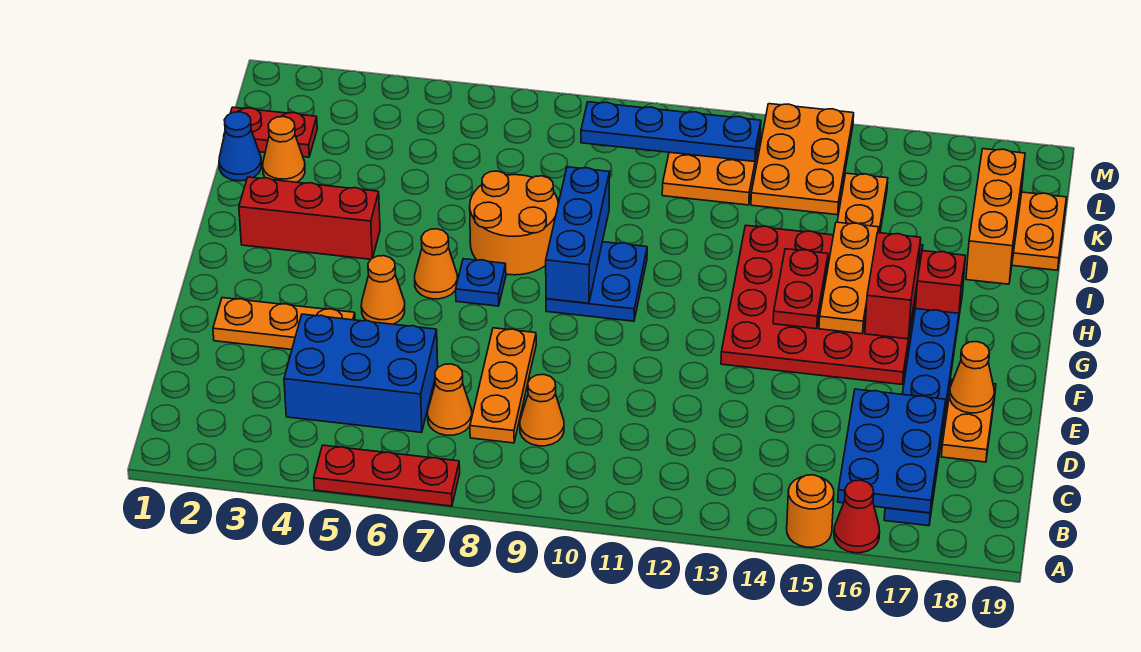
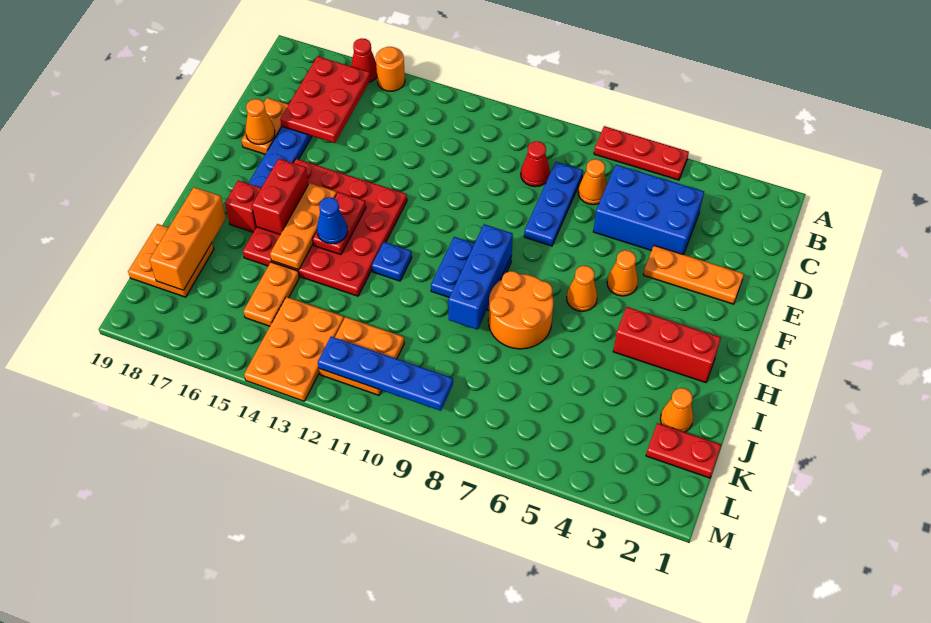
blue 2x3 plate [838,389,946,513] -> red 2x3 plate [280,56,370,143]
orange 1x3 plate [470,328,536,443] -> blue 1x3 plate [524,162,583,246]
orange 1x1 cone [520,374,564,446] -> red 1x1 cone [521,141,550,187]
blue 1x1 plate [456,259,506,306] -> blue 1x1 plate moved to [372,242,412,281]
blue 1x1 cone [219,112,262,181] -> blue 1x1 cone moved to [317,197,348,244]

